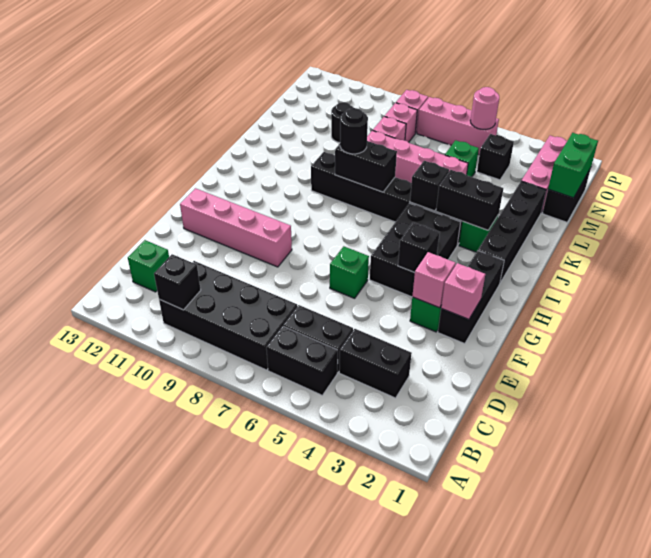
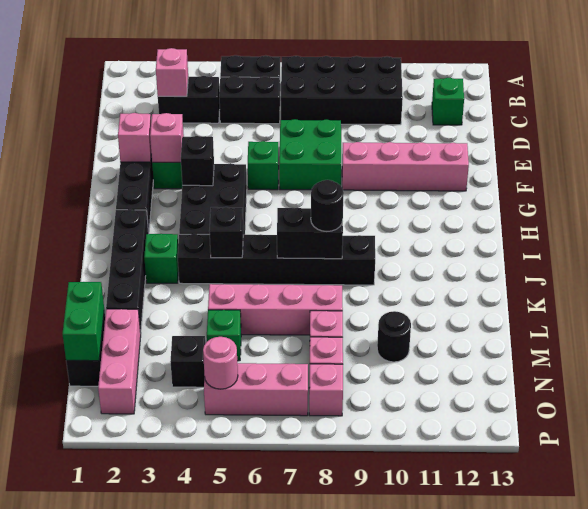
black 1x1 brick [154,254,201,310] -> none
none -> pink 1x1 brick [156,48,188,96]
none -> green 2x2 brick [279,119,341,190]
black 1x2 brick [436,170,503,230] -> none

